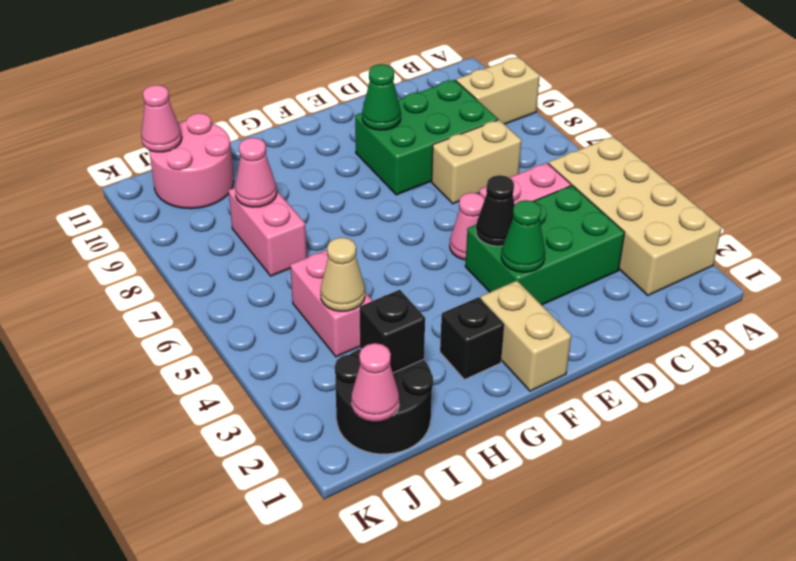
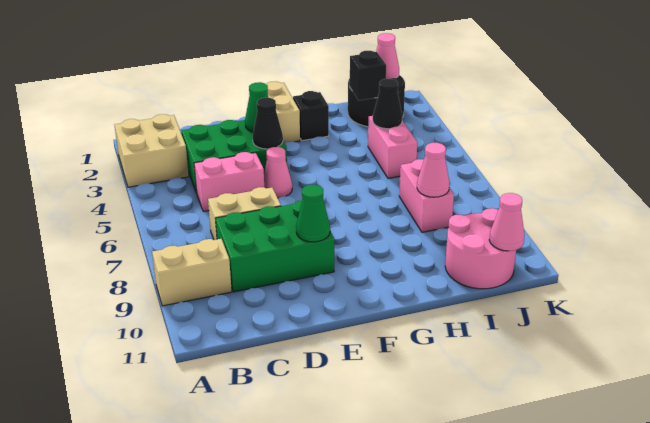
tan 2x4 brick [549,136,722,295] -> tan 2x2 brick [115,114,189,187]
tan 1x1 cone [321,237,365,311] -> black 1x1 cone [373,79,402,129]

